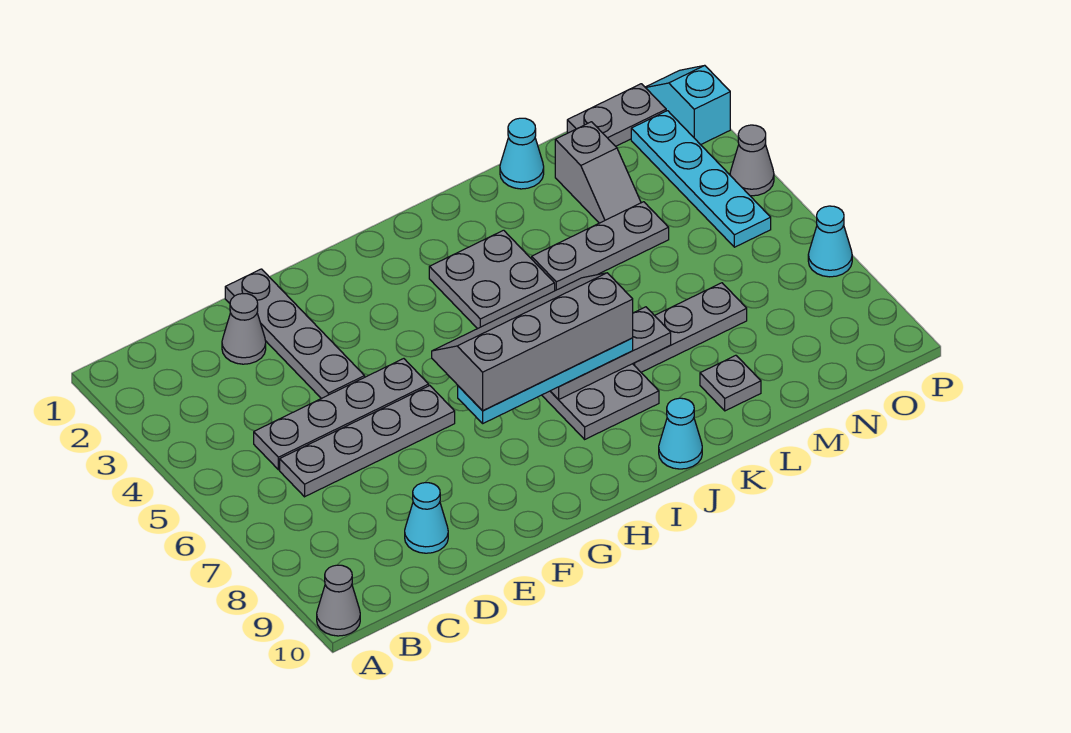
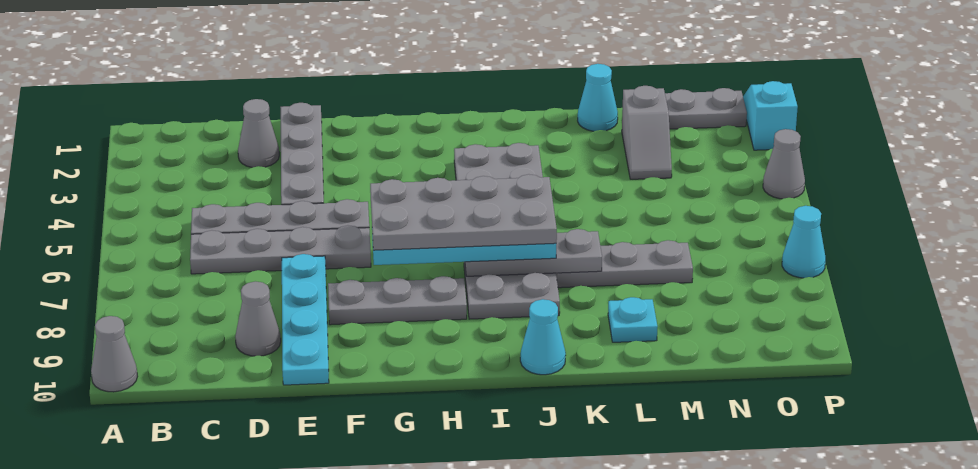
cyan 1x1 cone [405,483,448,553] -> grey 1x1 cone [235,281,281,356]
grey 2x4 slope [432,273,633,411] -> grey 2x4 plate [370,174,557,250]
grey 1x3 plate [532,202,669,291] -> grey 1x3 plate moved to [328,276,467,325]
grey 1x1 plate [700,355,761,411] -> cyan 1x1 plate [608,297,658,342]
cyan 1x4 plate [631,111,771,247] -> cyan 1x4 plate moved to [282,254,329,385]

